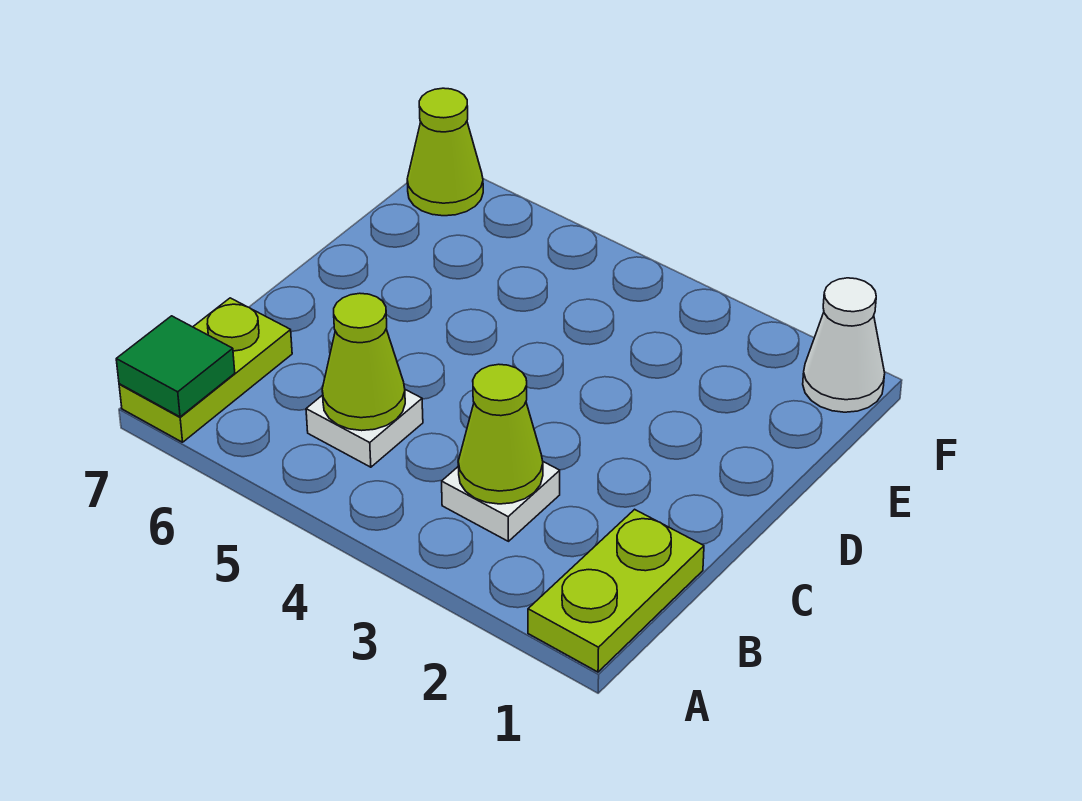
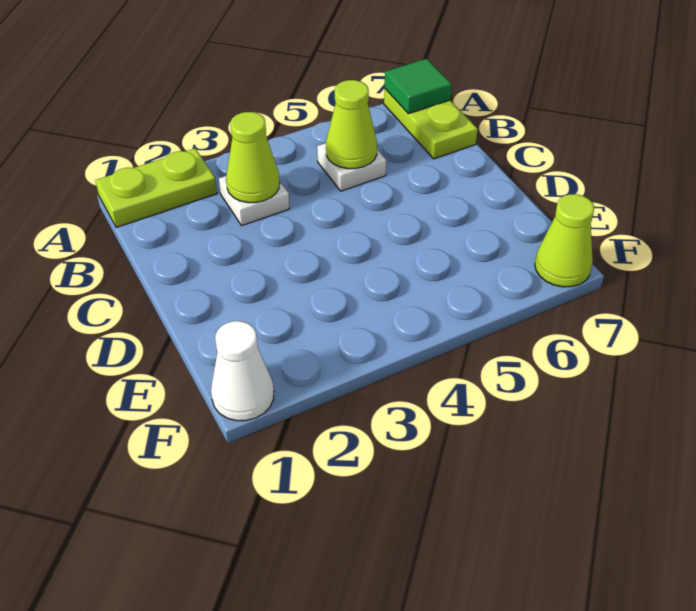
lime 1x2 plate [528,509,704,672] -> lime 1x2 plate turned to [95,148,217,227]

